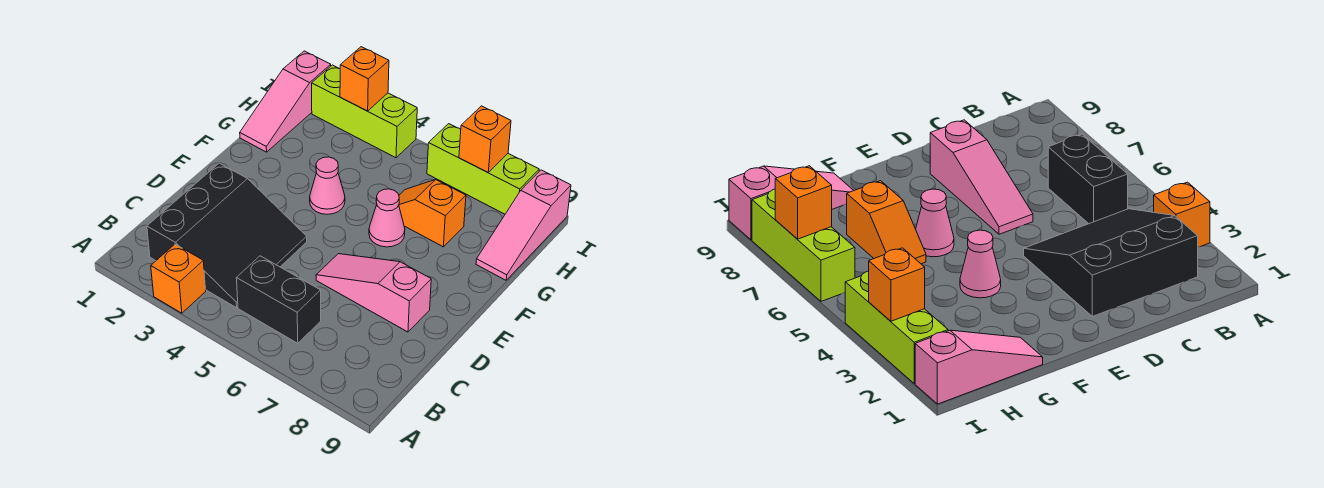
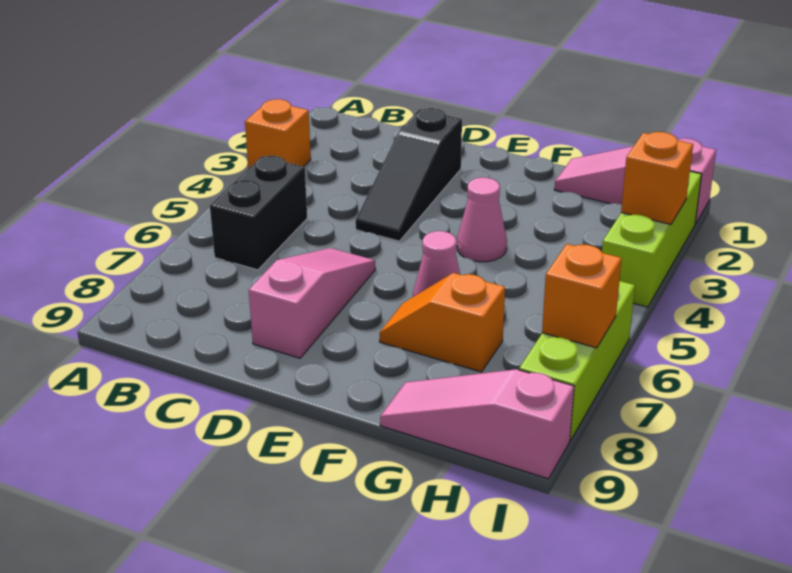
black 3x3 slope [147,163,307,308] -> black 1x3 slope [355,108,462,241]
orange 1x2 slope [399,180,466,247] -> orange 1x2 slope turned to [380,273,505,372]

